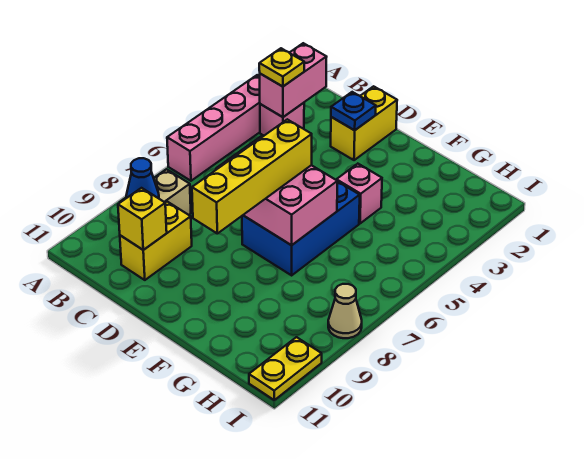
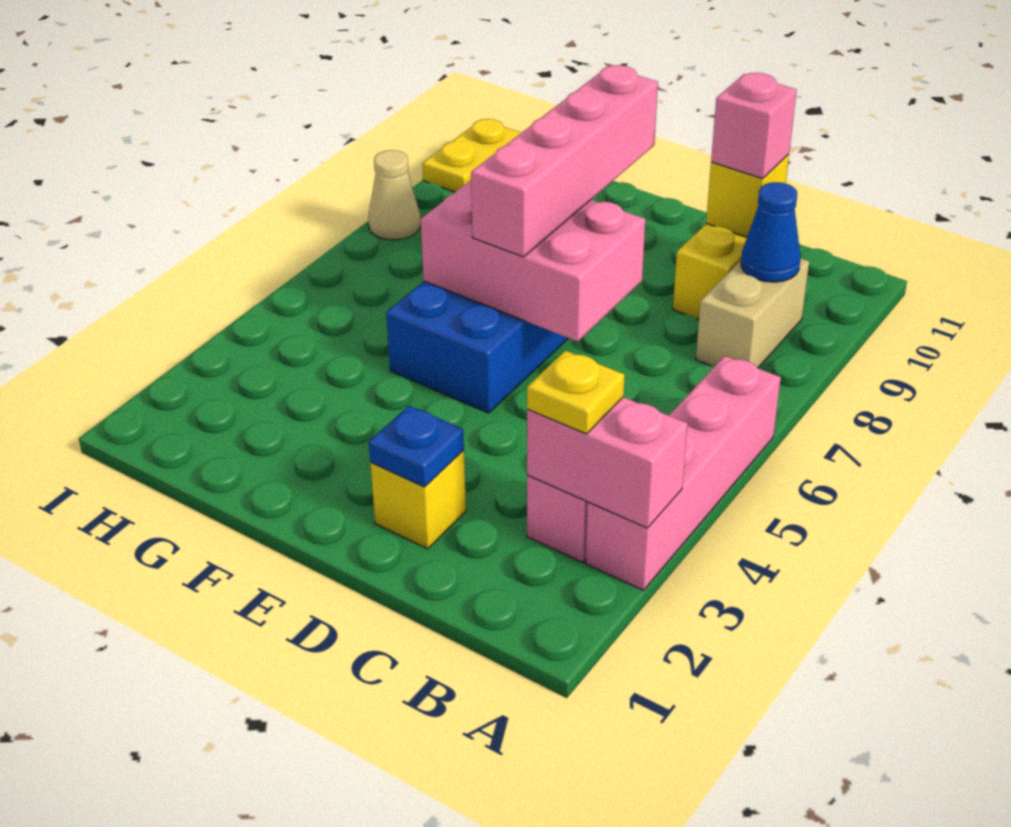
pink 1x2 brick [260,43,326,117] -> pink 1x2 brick turned to [527,397,687,528]
yellow 1x2 brick [331,86,397,160] -> yellow 1x1 brick [370,450,466,549]
yellow 1x4 brick [192,119,312,234] -> pink 1x4 brick [471,65,658,257]
pink 1x1 brick [336,164,382,223] -> pink 1x1 brick moved to [711,73,797,179]

